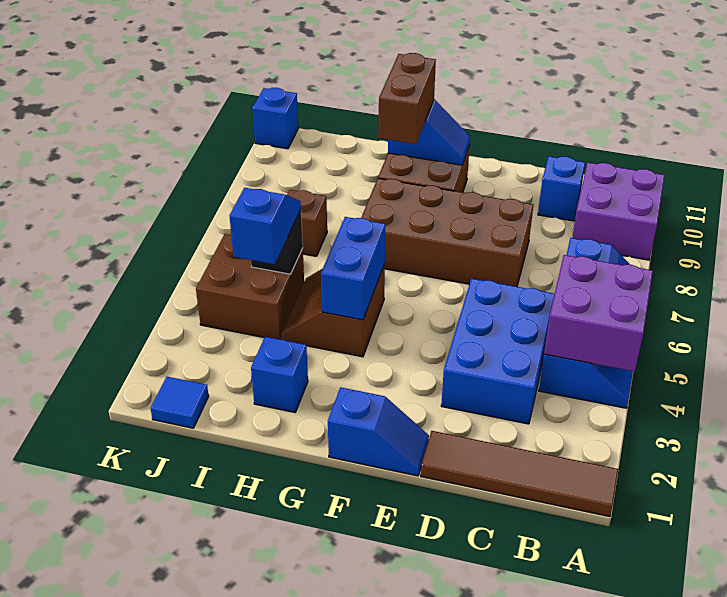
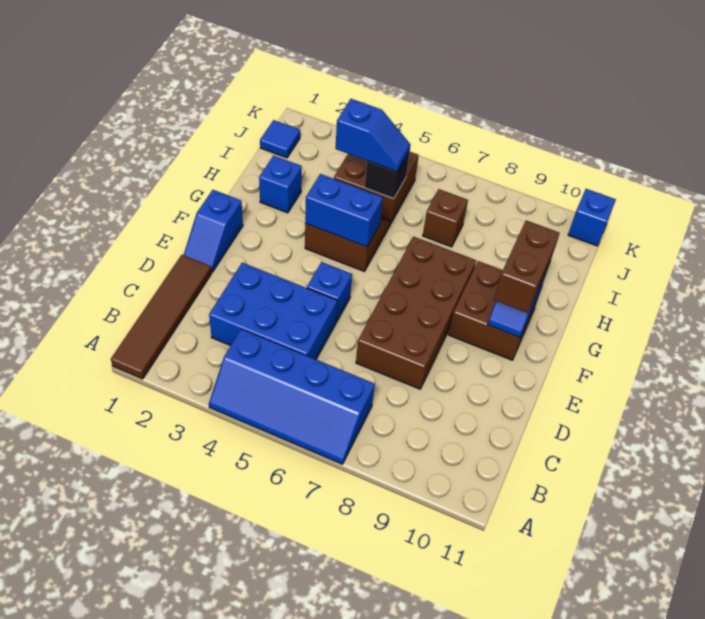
purple 2x2 brick [544,255,653,371] -> none
purple 2x2 brick [572,163,665,260] -> none
blue 1x1 brick [538,156,585,221] -> blue 1x1 brick moved to [307,262,352,322]
brown 1x2 brick [378,53,436,144] -> brown 1x2 brick turned to [494,220,560,313]

